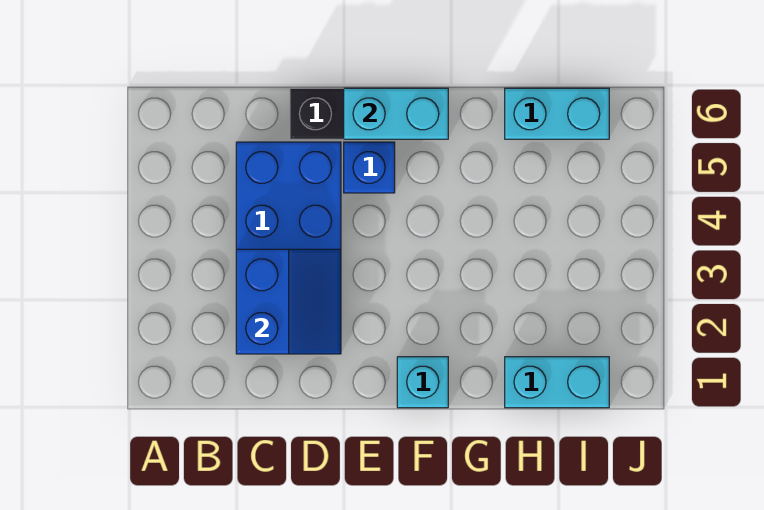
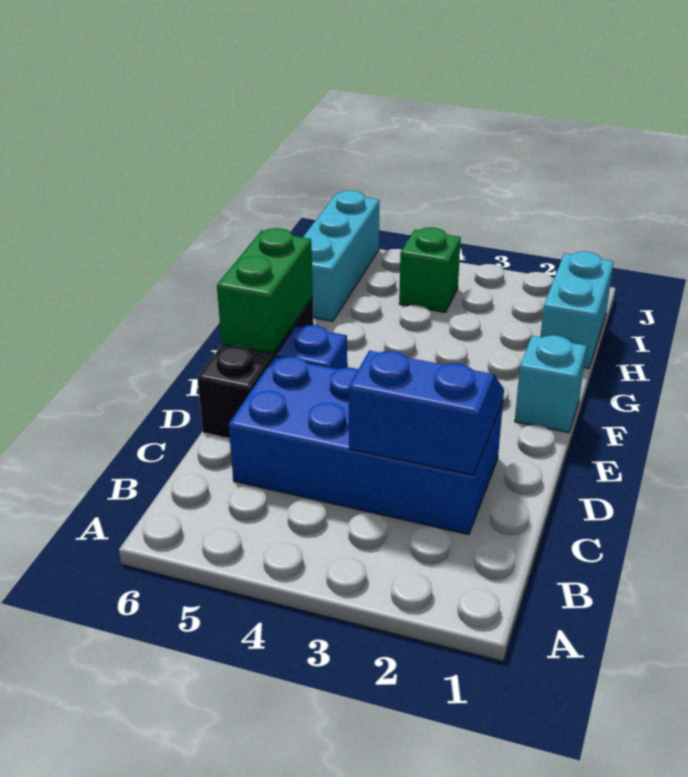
cyan 1x2 brick [344,88,448,139] -> green 1x2 brick [217,228,313,354]
cyan 1x2 brick [505,88,609,139] -> cyan 1x3 brick [303,191,379,321]
none -> green 1x1 brick [399,228,461,312]

